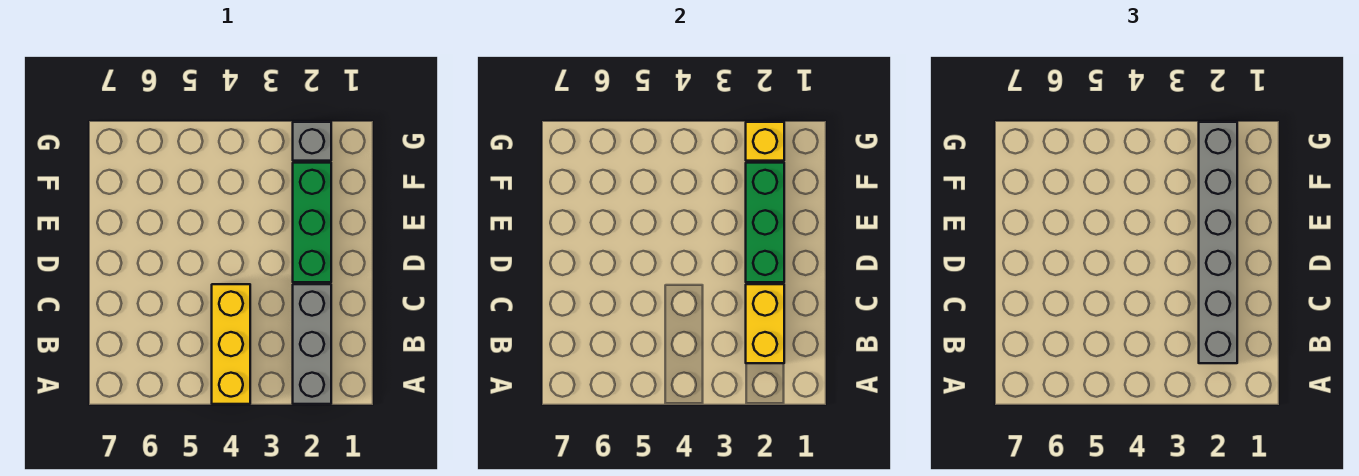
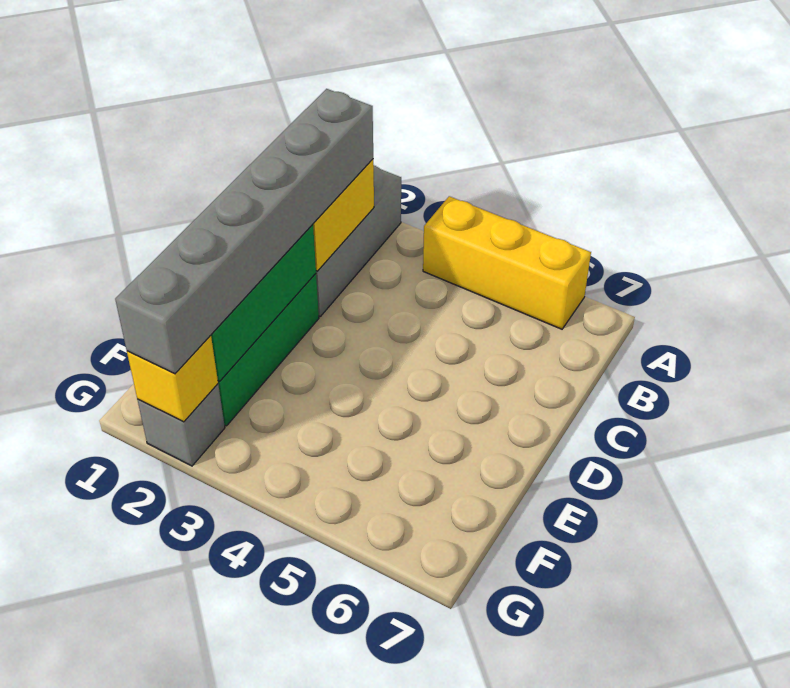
yellow 1x3 brick [212,284,250,404] -> yellow 1x3 brick turned to [423,196,591,329]

